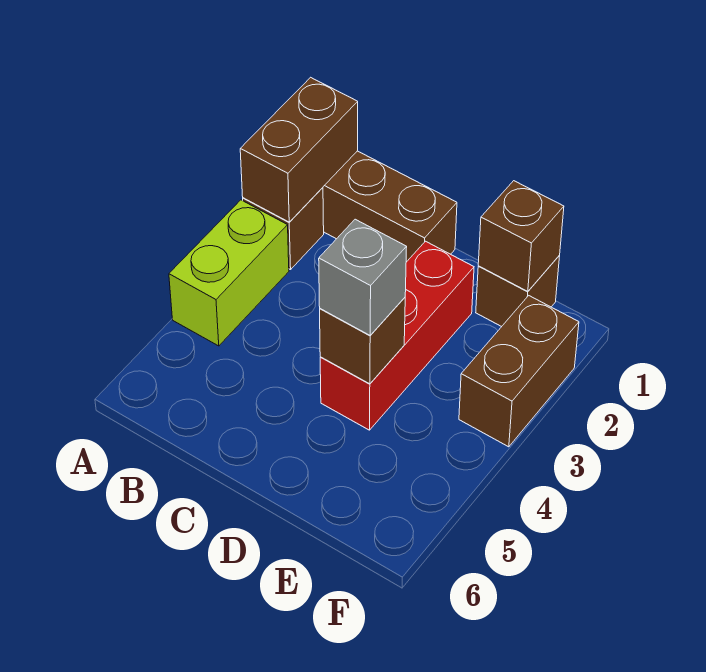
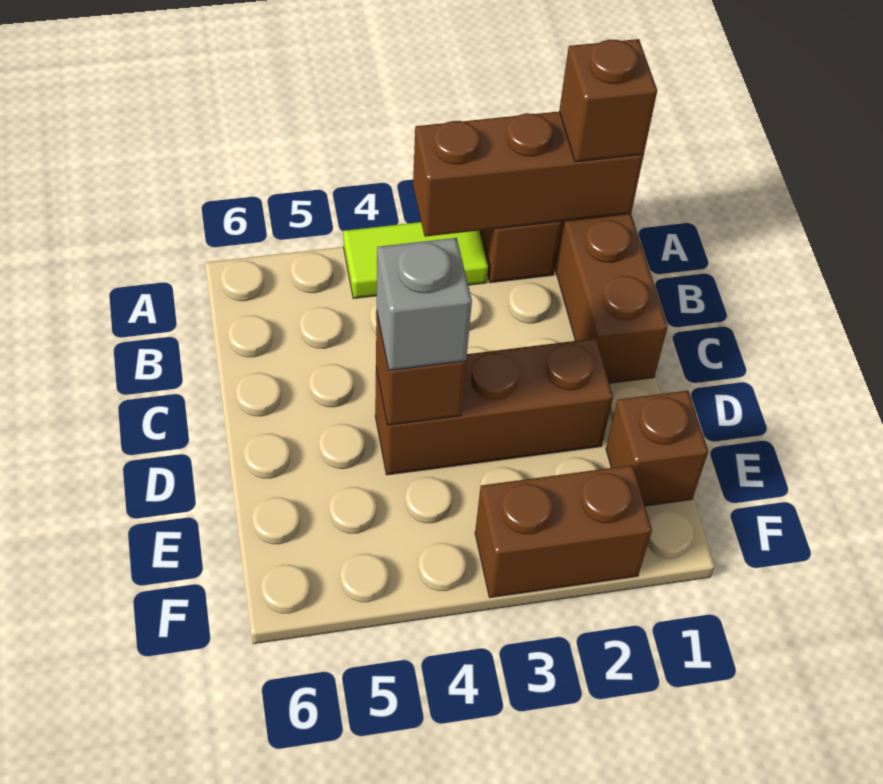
brown 1x2 brick [240,77,358,222] -> brown 1x3 brick [413,111,644,237]
lime 1x2 brick [169,200,289,346] -> lime 1x2 tile [343,222,488,299]
red 1x3 brick [320,241,474,430] -> brown 1x3 brick [375,338,613,475]
brown 1x1 brick [478,181,564,291] -> brown 1x1 brick moved to [559,39,657,162]

